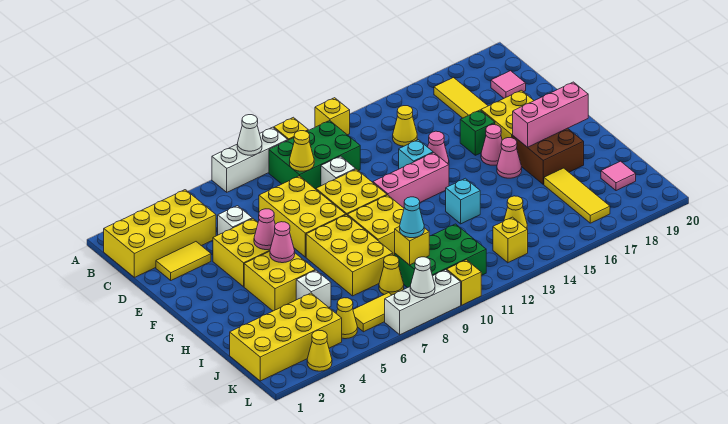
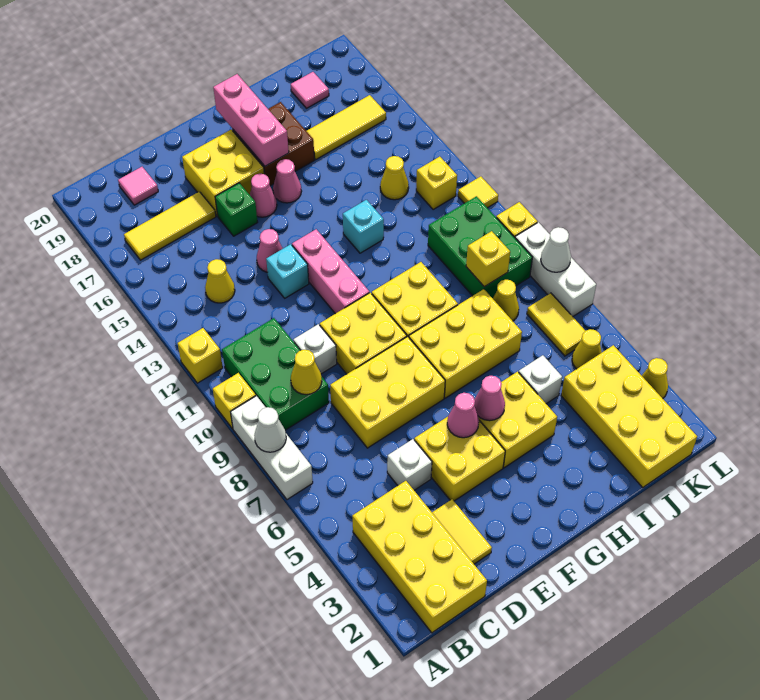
cyan 1x1 cone [400,197,424,238] -> none
none -> yellow 1x1 tile [458,176,498,208]

